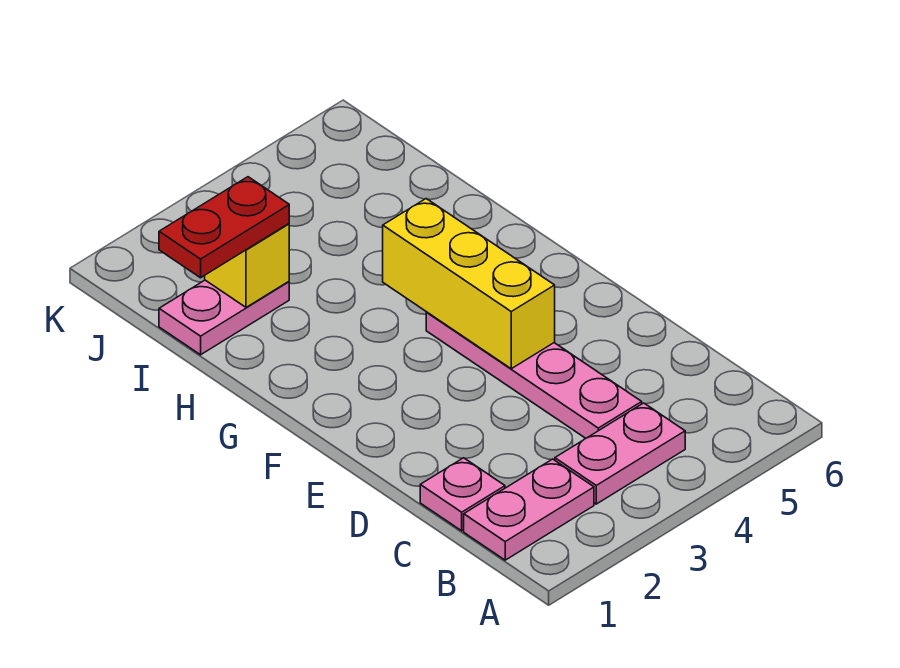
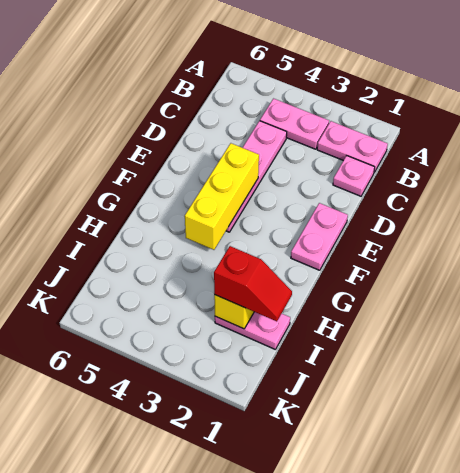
none -> pink 1x2 plate [291,203,348,270]
red 1x2 plate [159,177,289,278] -> red 1x2 slope [214,246,292,321]

